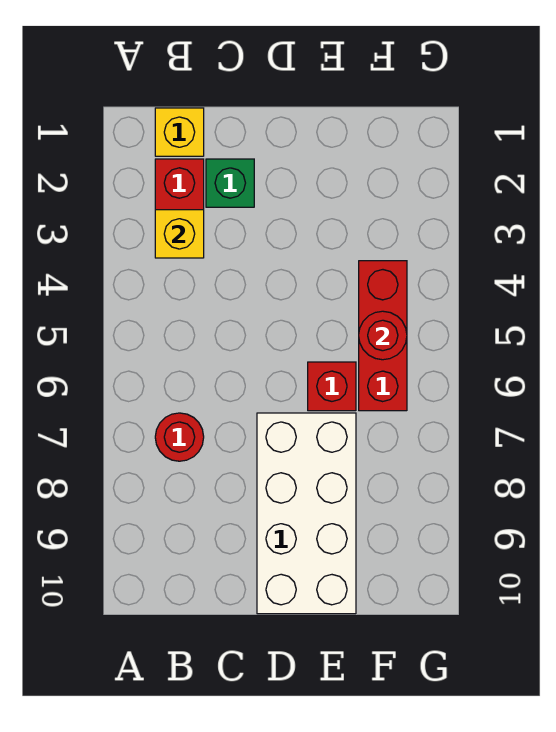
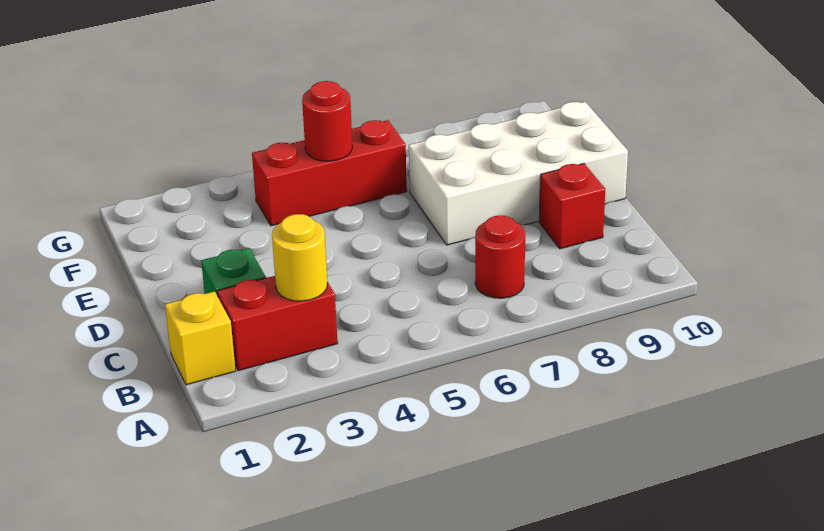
yellow 1x1 brick [155,210,204,258] -> yellow 1x1 round brick [272,214,328,301]
red 1x1 brick [308,362,356,411] -> red 1x1 brick moved to [539,163,605,249]

